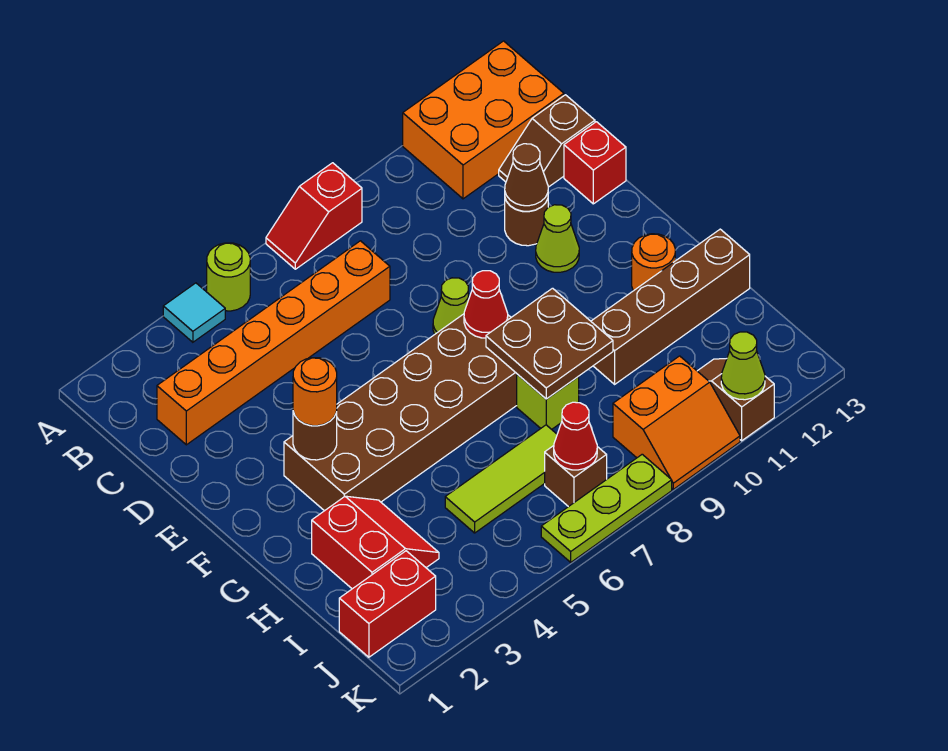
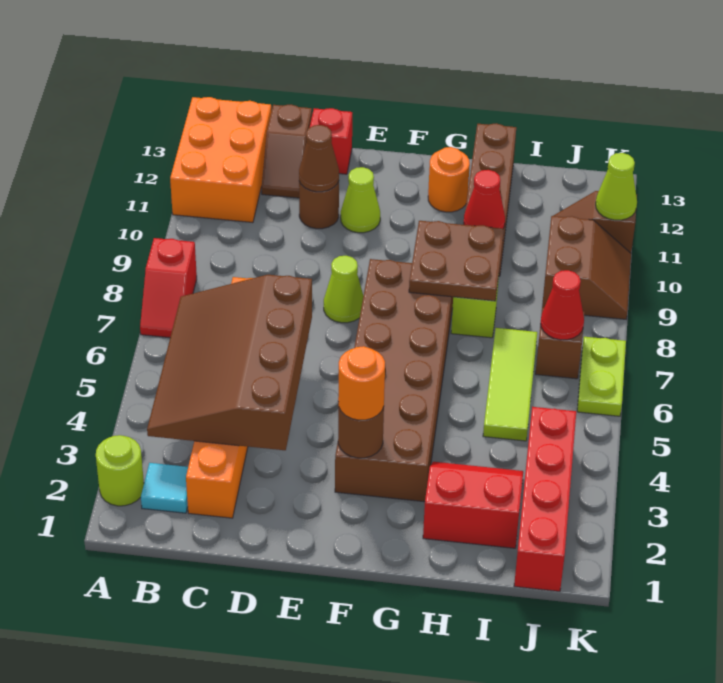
cyan 1x1 tile [163,283,225,342] -> cyan 1x1 tile moved to [141,463,188,513]
lime 1x1 round brick [207,243,250,311] -> lime 1x1 round brick moved to [96,435,144,506]
none -> brown 3x4 slope [147,275,312,450]
red 1x1 cone [464,271,508,338] -> red 1x1 cone moved to [464,170,505,229]
red 1x2 brick [339,551,436,657] -> red 1x4 brick [514,407,576,591]
orange 2x2 slope [613,356,740,489] -> brown 2x2 slope [542,216,631,319]
lime 1x3 plate [541,454,672,562] -> lime 1x2 plate [577,337,626,416]

